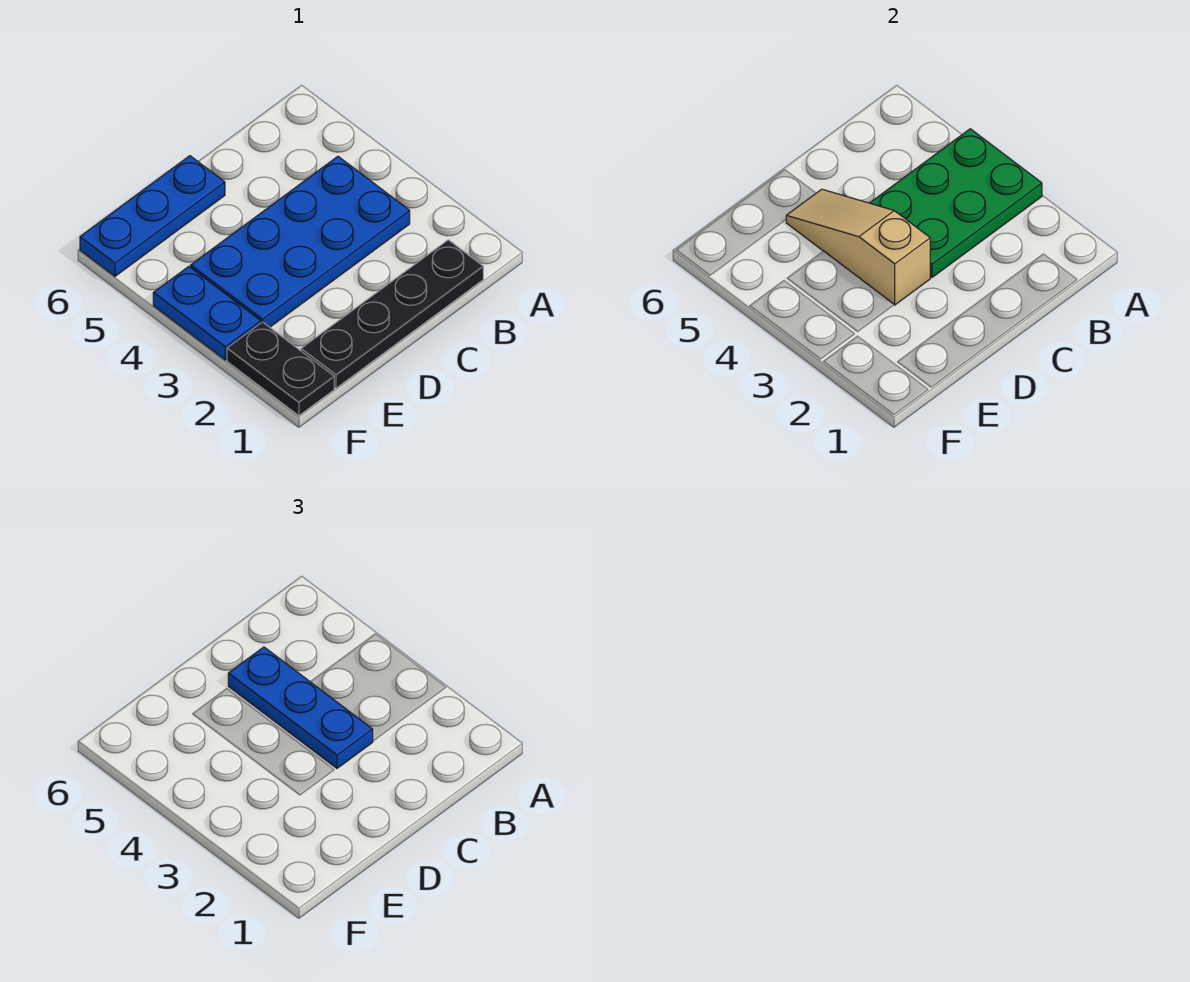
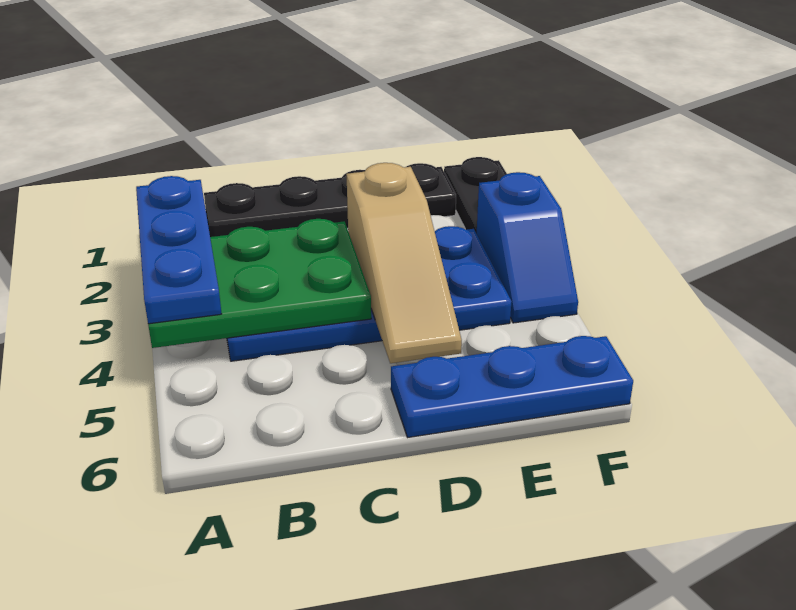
blue 1x3 plate [228,647,373,768] -> blue 1x3 plate moved to [136,176,222,324]
blue 1x2 plate [153,267,261,360] -> blue 1x2 slope [477,172,578,323]

